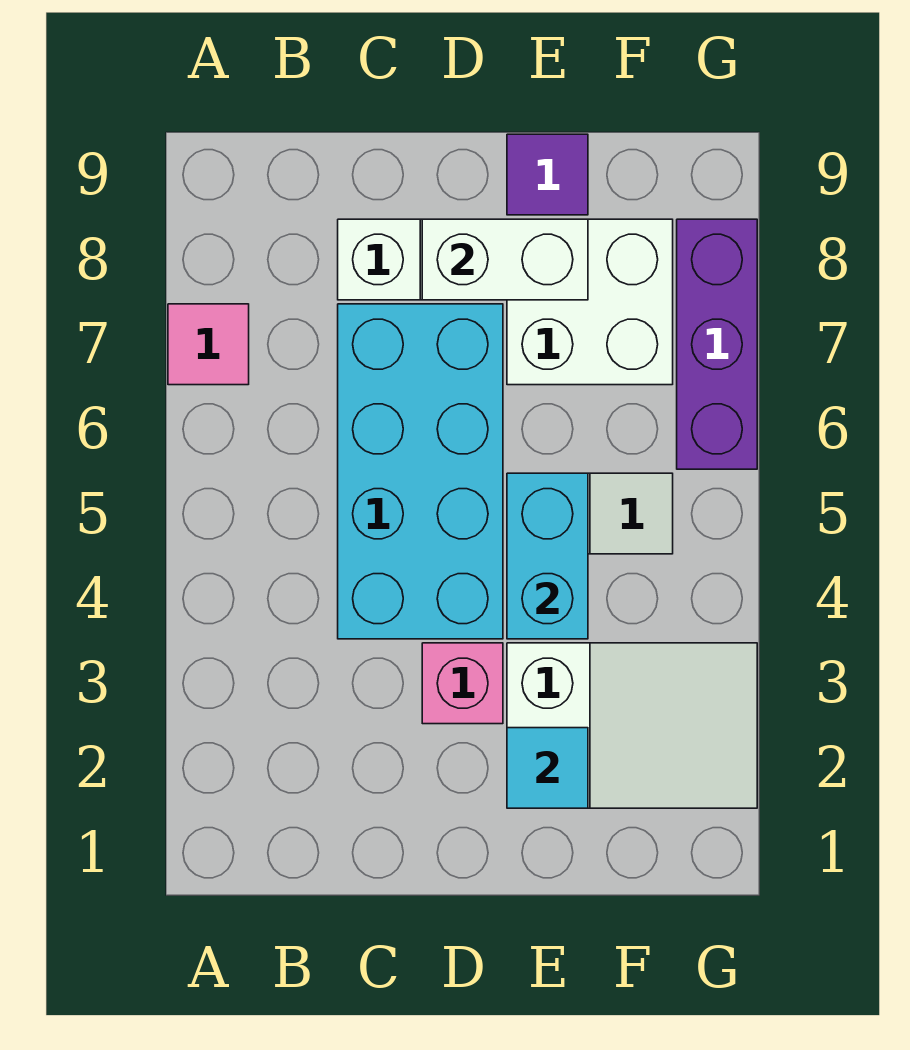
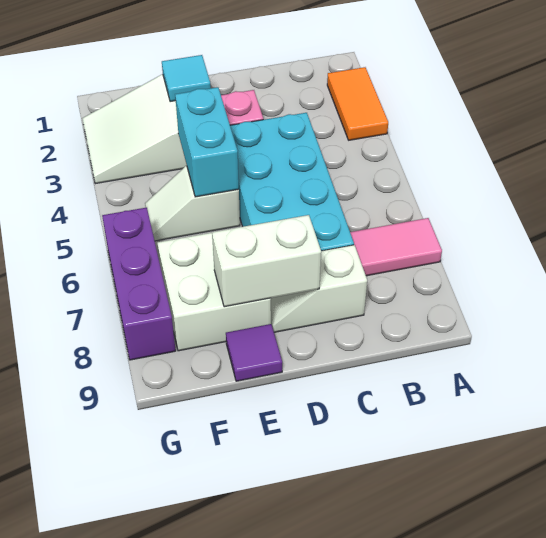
none -> orange 1x2 tile [327,67,388,140]
pink 1x1 tile [168,304,249,385] -> pink 1x2 tile [350,218,442,276]

